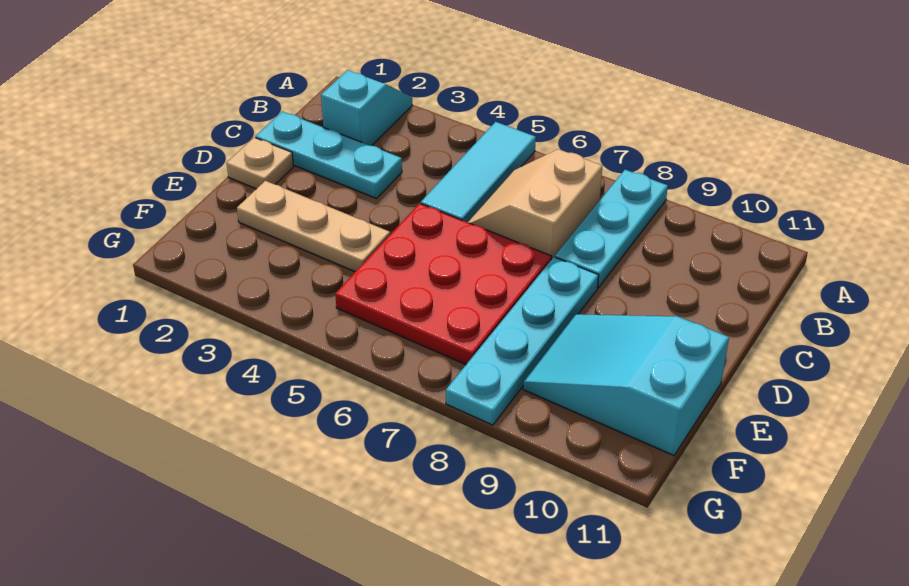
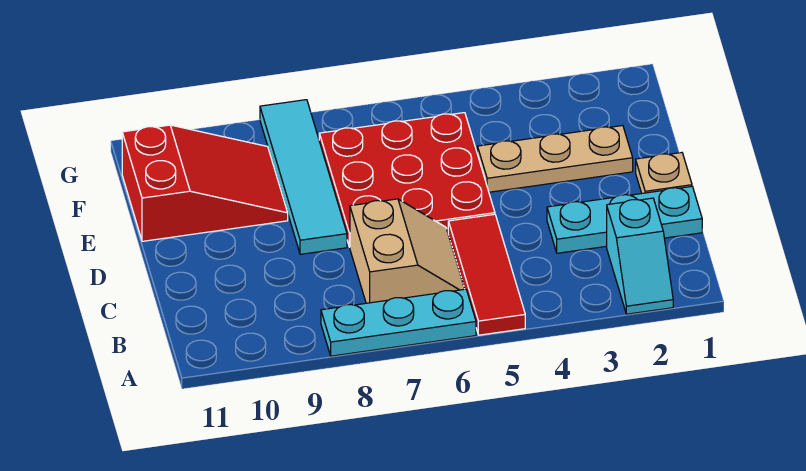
cyan 1x3 tile [421,122,536,222] -> red 1x3 tile [448,214,525,335]
cyan 1x3 plate [555,170,668,288] -> cyan 1x3 plate turned to [321,289,476,356]
cyan 1x4 plate [446,257,599,425] -> cyan 1x4 tile [260,100,347,254]
cyan 2x3 slope [523,314,729,455] -> red 2x3 slope [122,125,288,241]

